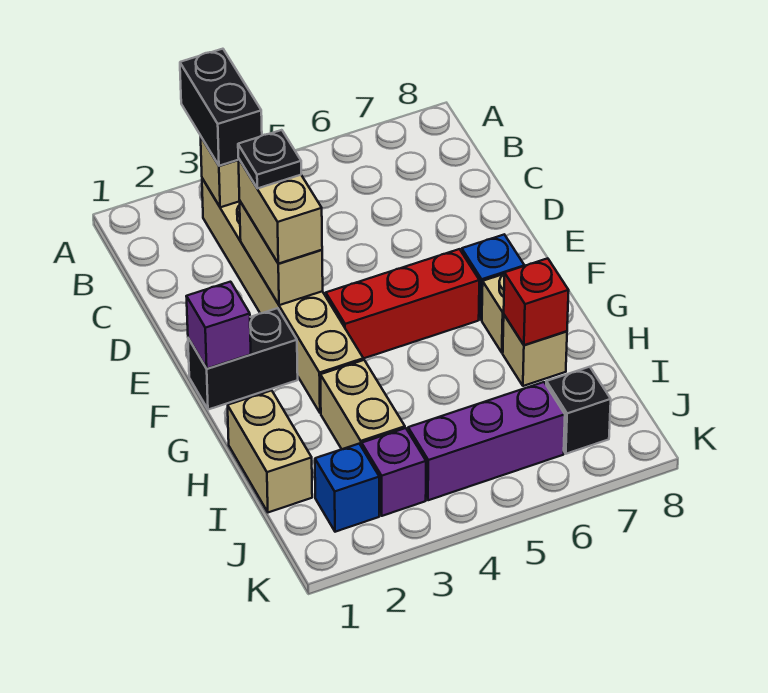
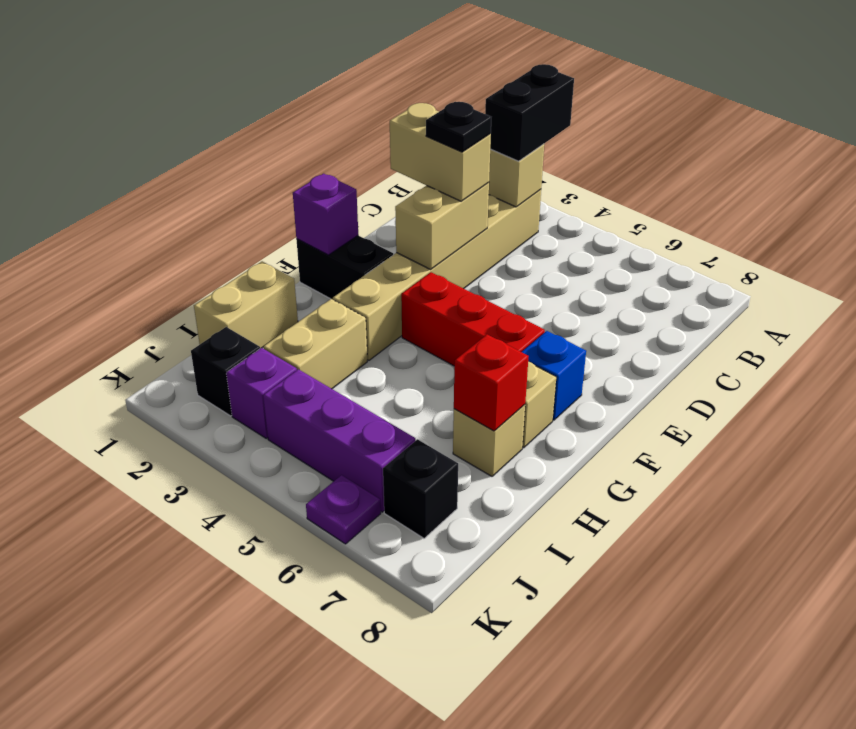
tan 1x2 brick [238,158,322,264] -> tan 1x2 brick turned to [390,103,491,201]
blue 1x1 brick [315,444,379,532] -> black 1x1 brick [191,327,260,416]
none -> purple 1x1 plate [306,475,381,544]

